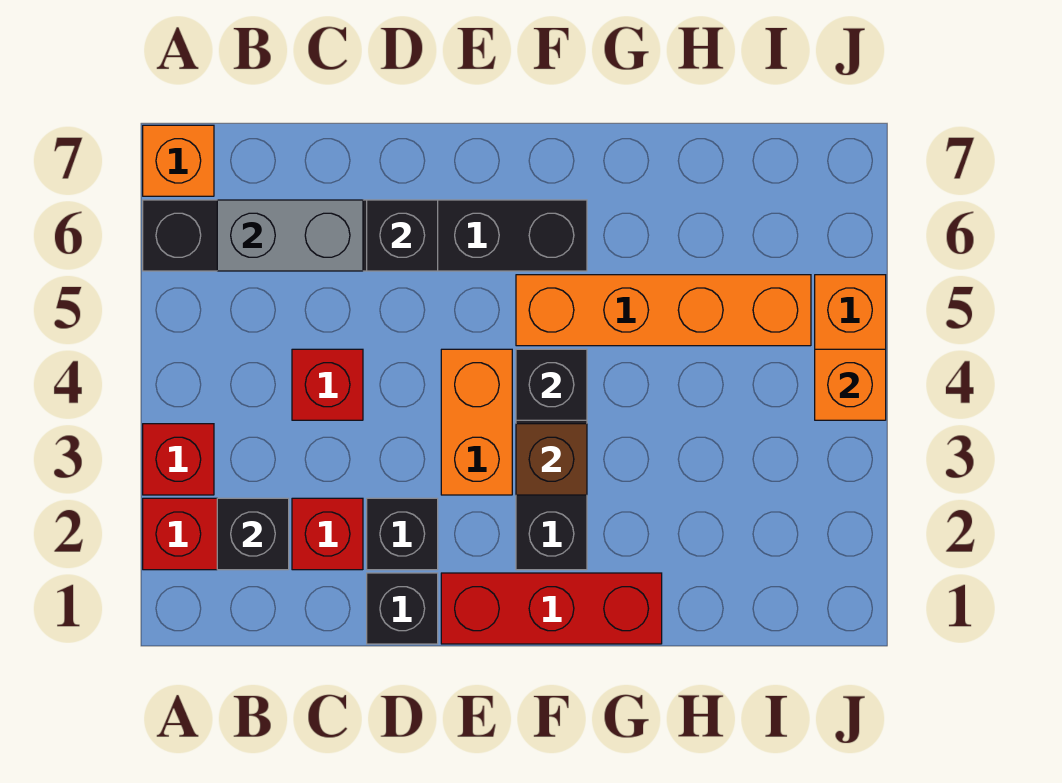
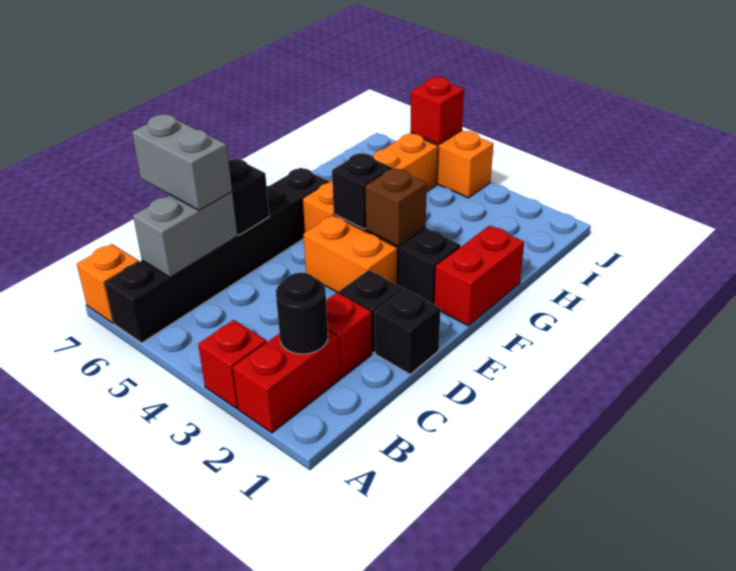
black 1x1 brick [217,498,289,570] -> black 1x1 round brick [276,273,328,354]
red 1x1 brick [292,349,363,420] -> red 1x1 brick moved to [410,77,464,144]
none -> grey 1x2 brick [132,114,232,210]
red 1x3 brick [441,573,662,644] -> red 1x2 brick [434,226,524,326]
orange 1x1 brick [815,349,886,420] -> none

